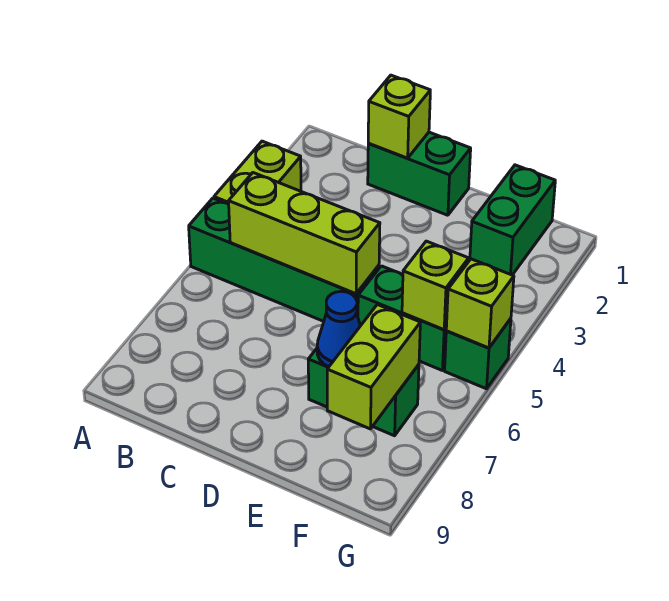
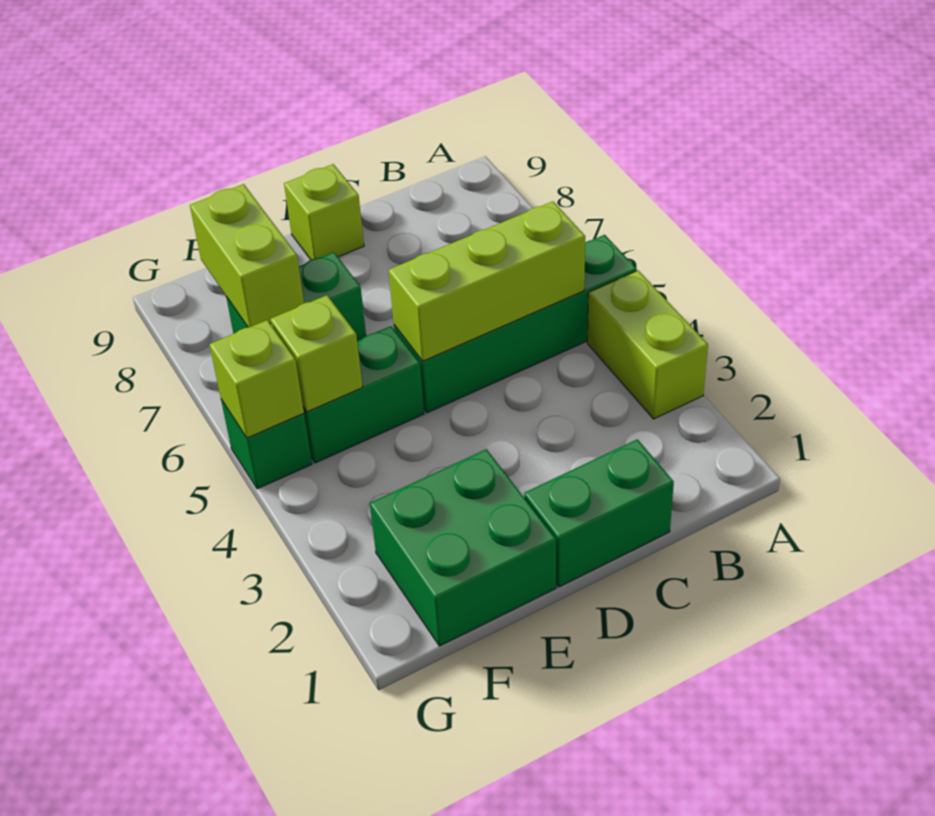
lime 1x1 brick [368,75,430,158] -> lime 1x1 brick moved to [284,164,364,260]
blue 1x1 cone [317,291,360,367] -> none
green 1x2 brick [470,165,555,275] -> green 2x2 brick [370,449,556,646]

